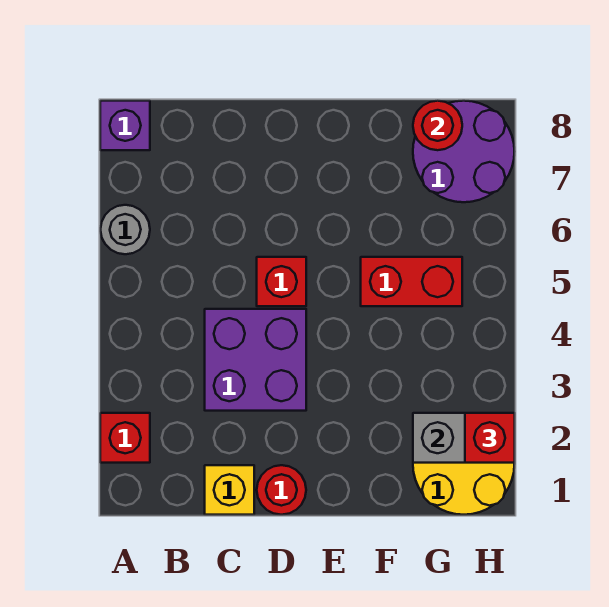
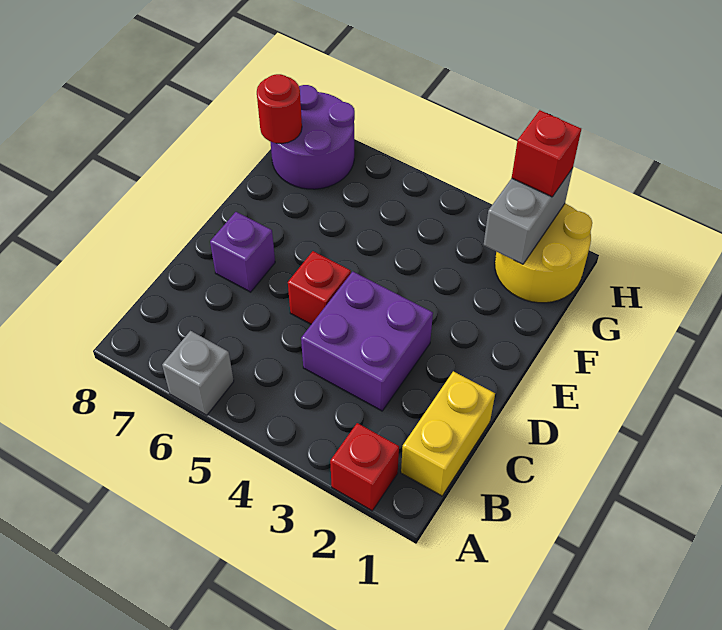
grey 1x1 round brick [101,205,150,254] -> grey 1x1 brick [162,331,234,415]
purple 1x1 brick [100,101,150,150] -> purple 1x1 brick moved to [210,212,275,292]
yellow 1x1 brick [205,465,254,515] -> yellow 1x2 brick [401,371,495,496]
red 1x1 round brick [257,465,306,515] -> none
red 1x2 brick [361,257,462,306] -> none

